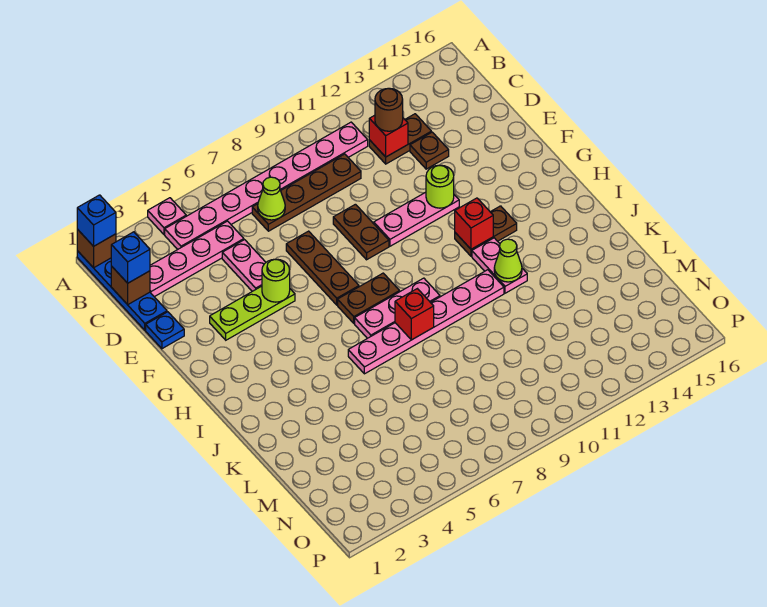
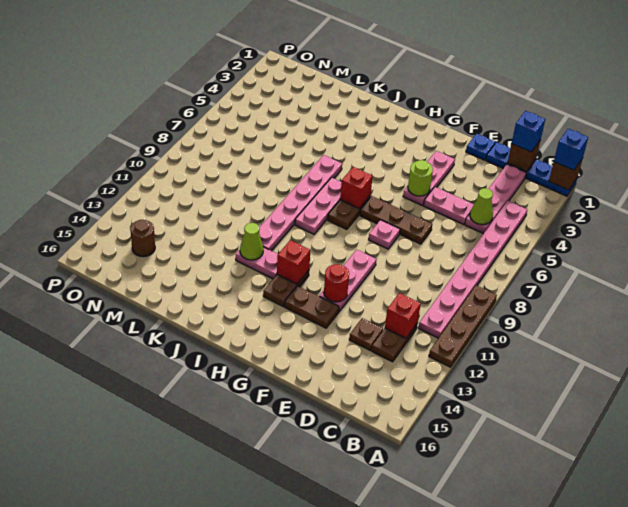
pink 1x1 plate [148,198,186,235] -> pink 1x1 plate moved to [369,220,400,249]
brown 1x4 plate [252,154,361,231] -> brown 1x4 plate moved to [429,285,497,367]
lime 1x1 cone [258,177,285,220] -> lime 1x1 cone moved to [470,188,493,225]
brown 1x1 round brick [375,88,403,131] -> brown 1x1 round brick moved to [130,220,155,257]
brown 1x2 plate [333,204,389,260] -> brown 1x2 plate moved to [284,286,339,328]
lime 1x3 plate [210,286,295,340] -> pink 1x3 plate [403,151,455,205]
lime 1x1 round brick [426,165,454,208] -> red 1x1 round brick [324,264,349,302]
red 1x1 brick [395,289,434,340] -> red 1x1 brick moved to [340,167,373,209]

